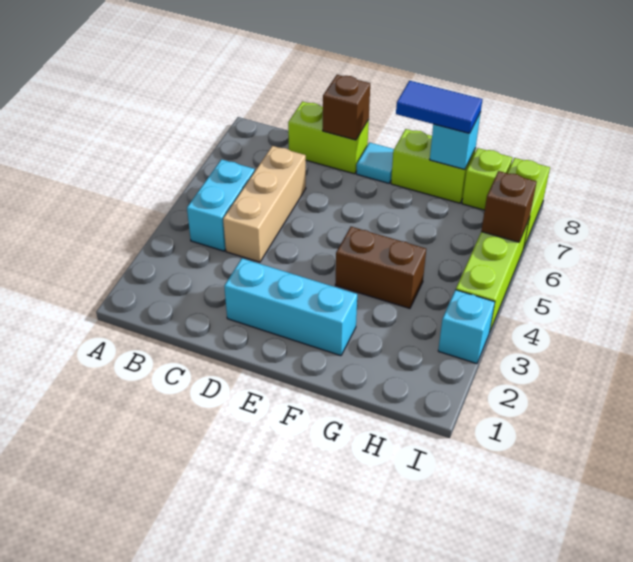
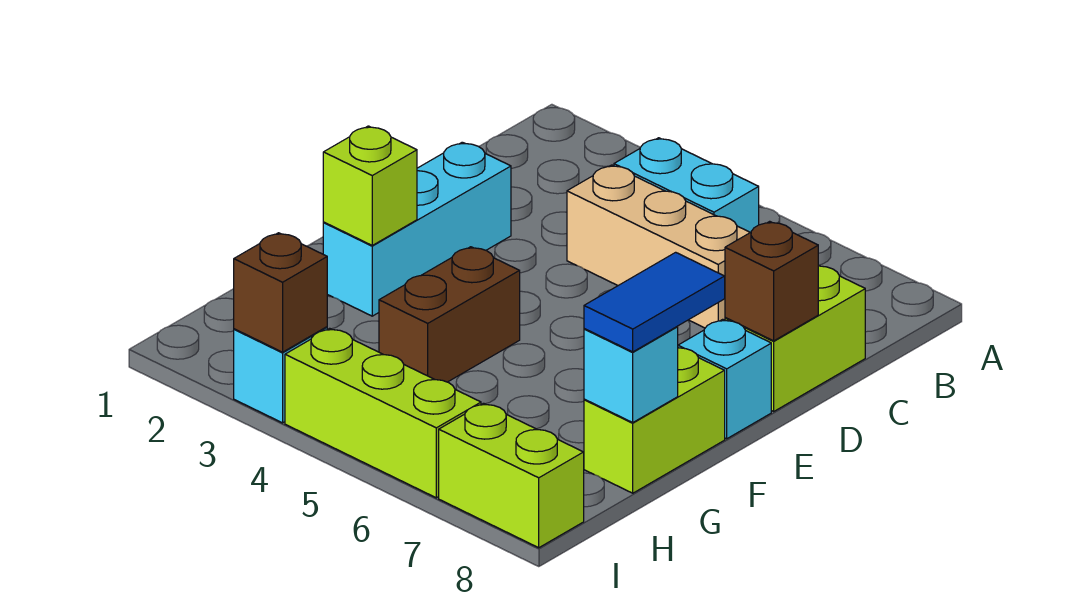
cyan 1x1 tile [356,142,394,183] -> cyan 1x1 brick [678,319,771,439]
lime 1x1 brick [462,148,513,210] -> lime 1x1 brick moved to [323,126,417,245]
brown 1x1 brick [481,171,537,242] -> brown 1x1 brick moved to [234,233,327,352]

